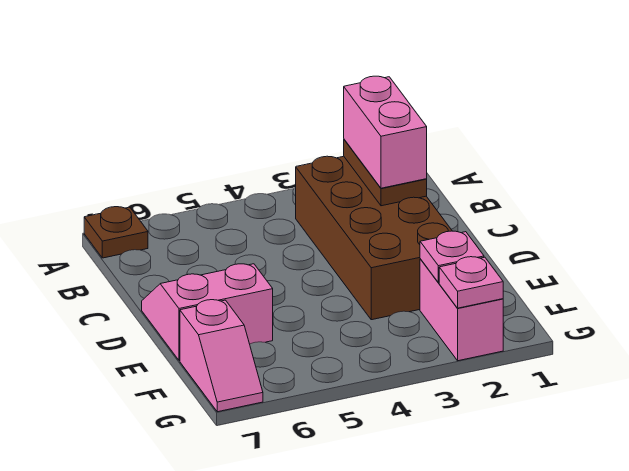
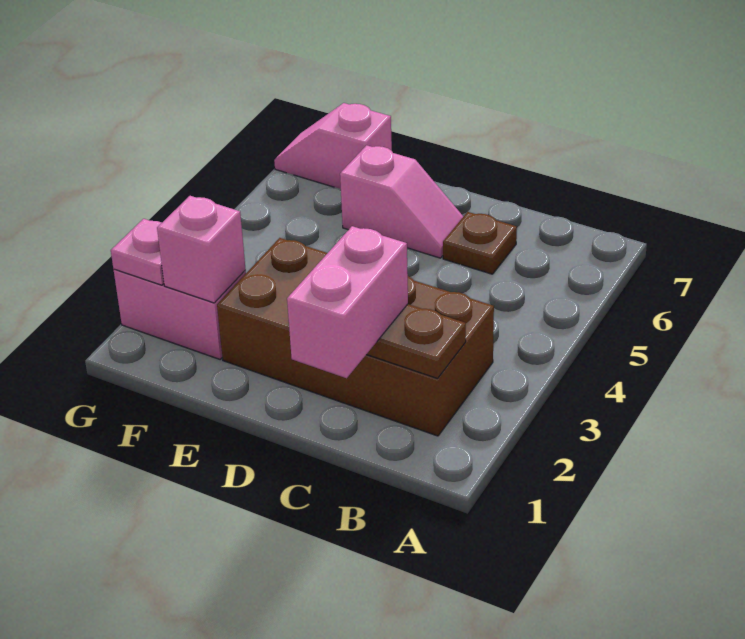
brown 1x1 plate [84,207,148,258] -> brown 1x1 plate moved to [443,212,517,274]
pink 1x2 brick [344,76,427,188] -> pink 1x2 brick turned to [287,226,408,378]
pink 2x2 slope [142,264,273,360] -> pink 1x2 slope [340,145,463,258]
pink 1x1 plate [420,231,484,283] -> pink 1x1 brick [157,196,246,303]

